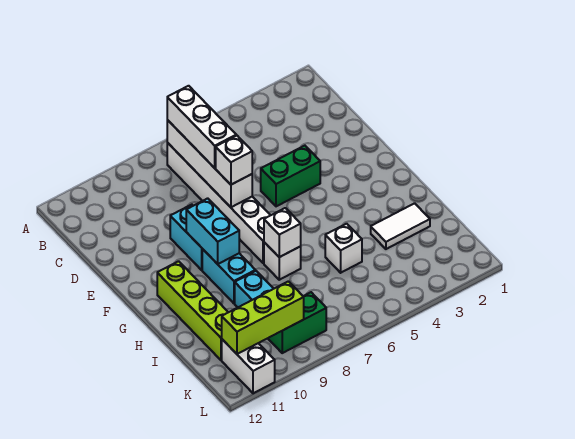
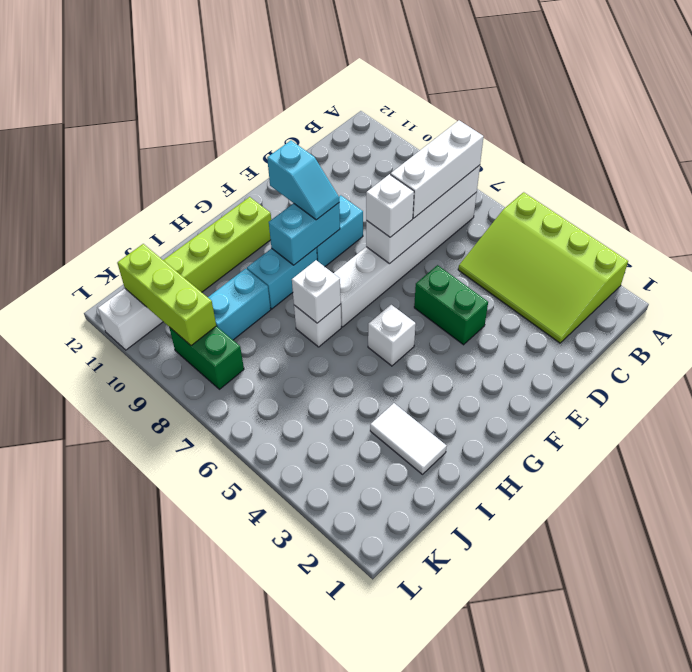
none -> lime 3x4 slope [458,192,628,343]
none -> cyan 1x2 slope [267,141,339,220]
white 1x1 brick [325,224,362,273] -> white 1x1 brick moved to [368,305,416,366]

